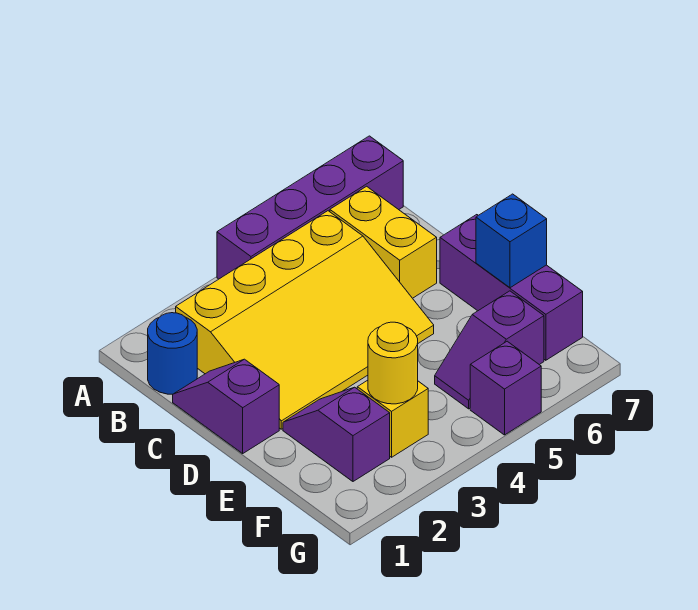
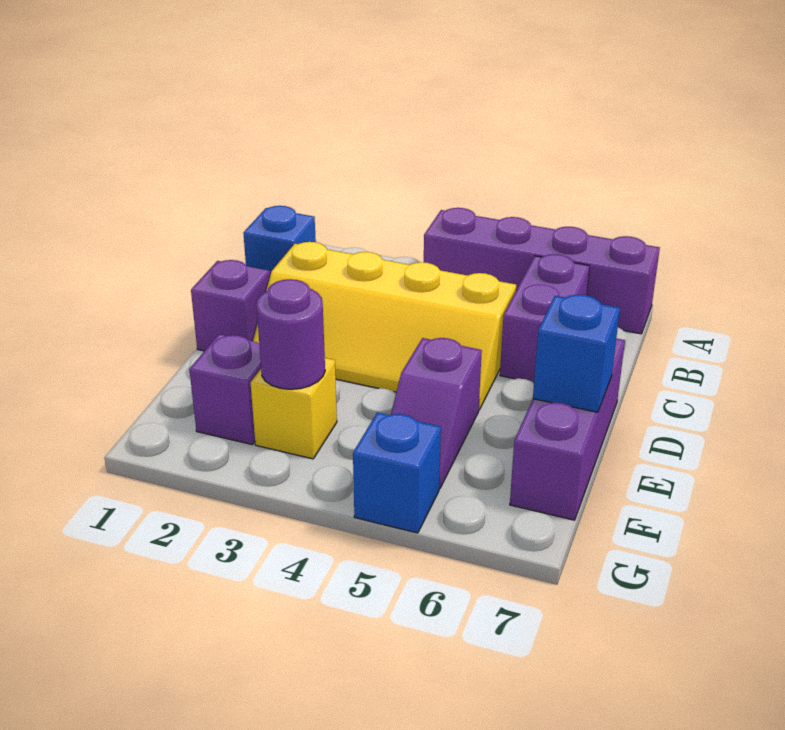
blue 1x1 round brick [148,313,197,394] -> blue 1x1 brick [243,206,316,272]
yellow 3x4 slope [176,211,434,429] -> yellow 2x4 slope [253,242,516,410]
yellow 1x2 brick [330,186,437,298] -> purple 1x2 brick [500,254,590,383]
yellow 1x1 round brick [368,322,418,404] -> purple 1x1 round brick [256,279,325,389]
purple 1x2 slope [435,291,544,409] -> purple 1x2 slope turned to [391,338,482,489]
purple 1x1 brick [470,341,541,435] -> blue 1x1 brick [353,413,441,533]

